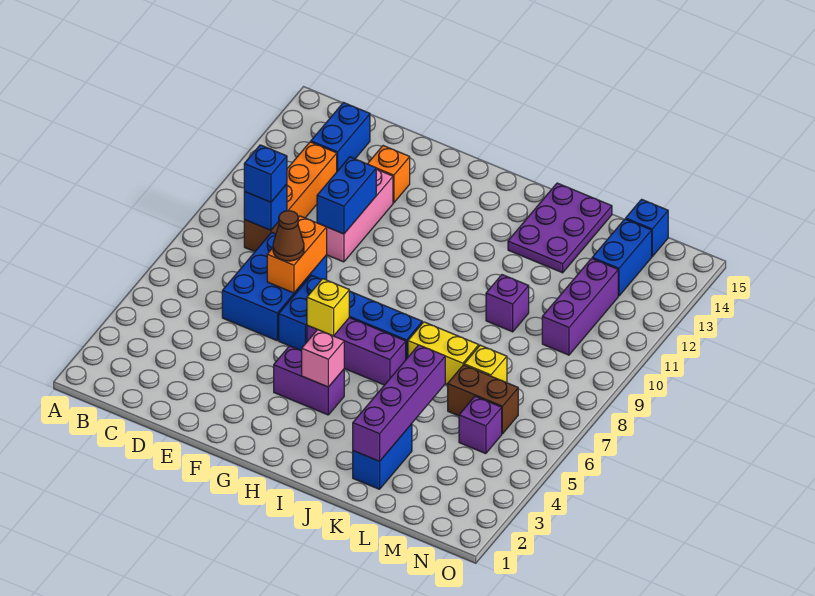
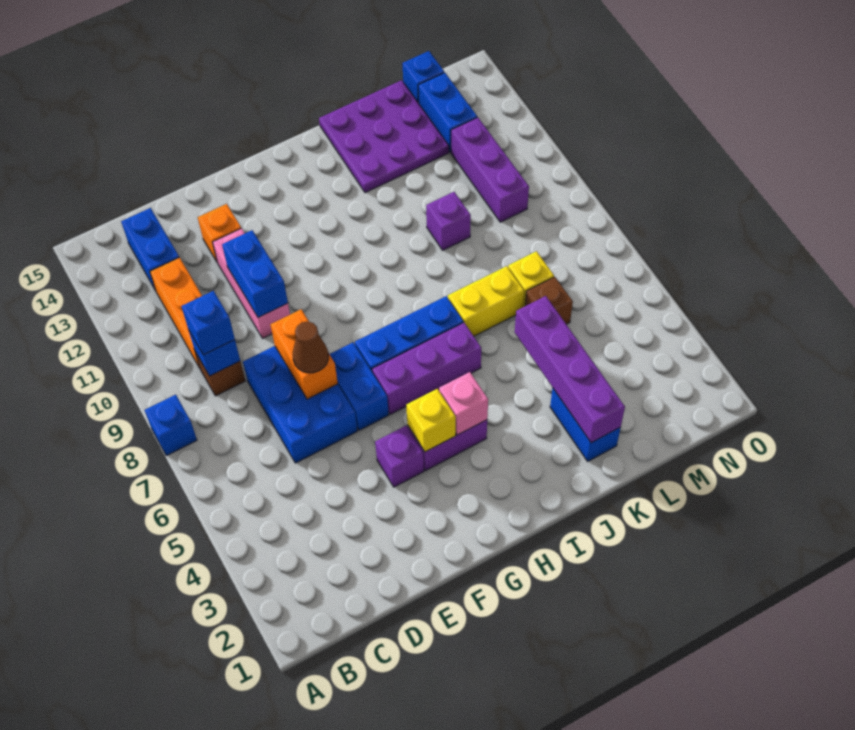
none -> blue 1x1 brick [145,395,197,456]
yellow 1x1 brick [307,279,349,336] -> yellow 1x1 brick moved to [406,389,456,452]
purple 2x3 plate [508,183,612,273] -> purple 3x3 plate [319,80,449,193]
brown 1x2 brick [448,365,518,434] -> brown 1x1 brick [525,277,573,324]
purple 1x1 brick [459,396,502,454] -> purple 1x1 brick moved to [375,426,424,487]

